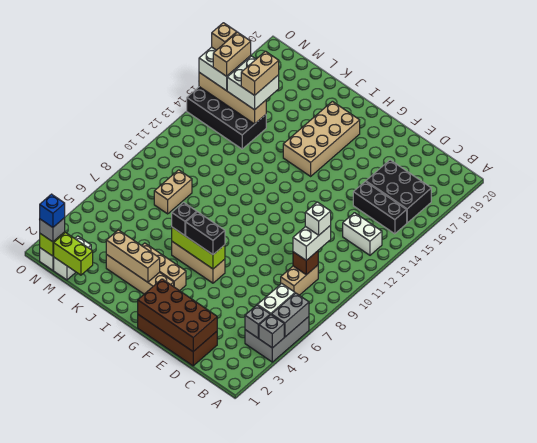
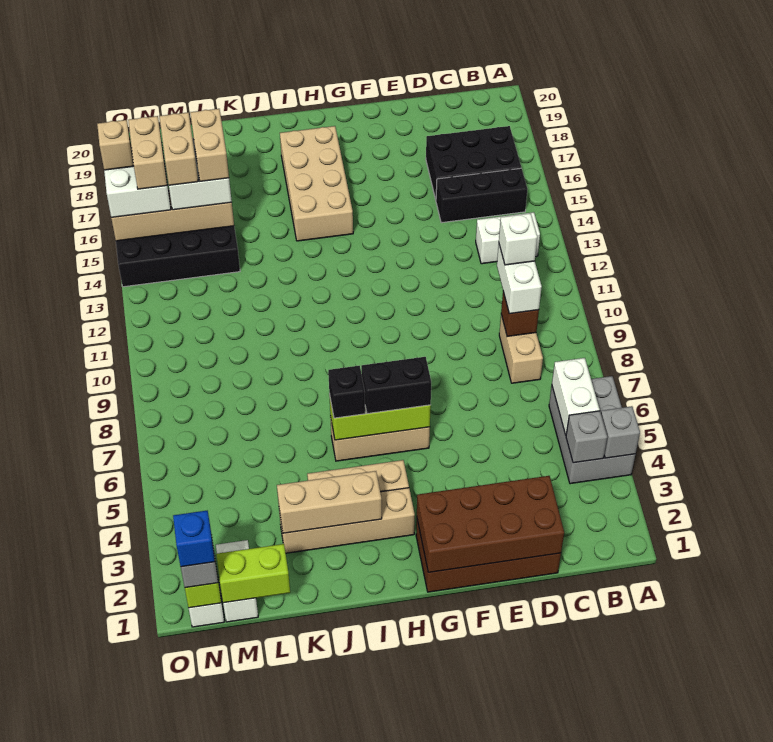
grey 1x2 brick [272,293,309,337] -> none
tan 1x2 brick [154,170,192,214] -> tan 1x2 brick moved to [159,112,198,185]

